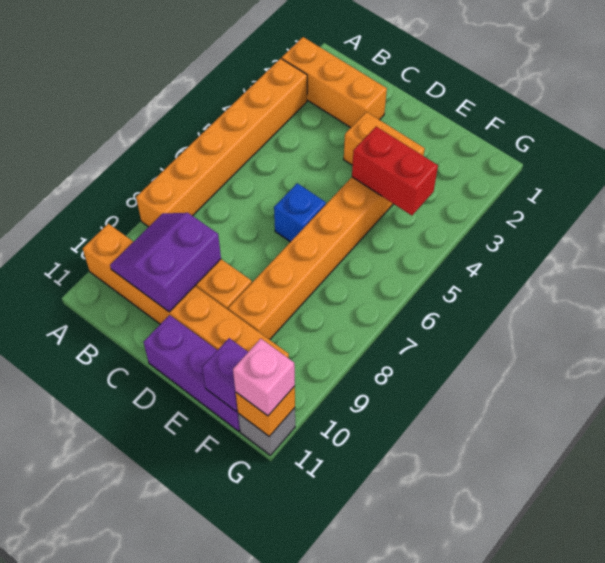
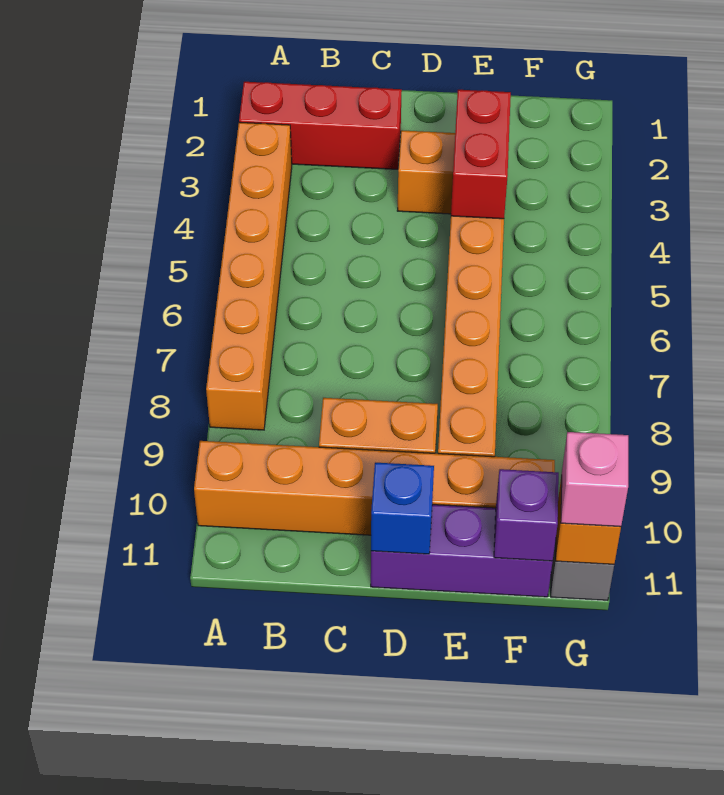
orange 1x3 brick [282,37,387,128] -> red 1x3 brick [239,82,402,169]
purple 2x2 slope [110,213,221,312] -> none
blue 1x1 brick [274,183,326,242] -> blue 1x1 brick moved to [371,463,434,554]
red 1x2 brick [352,127,438,215] -> red 1x2 brick turned to [451,90,511,219]

